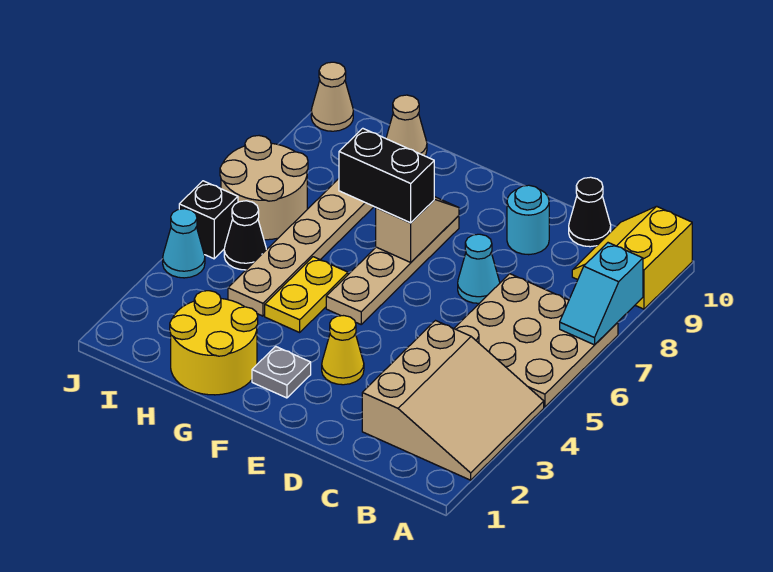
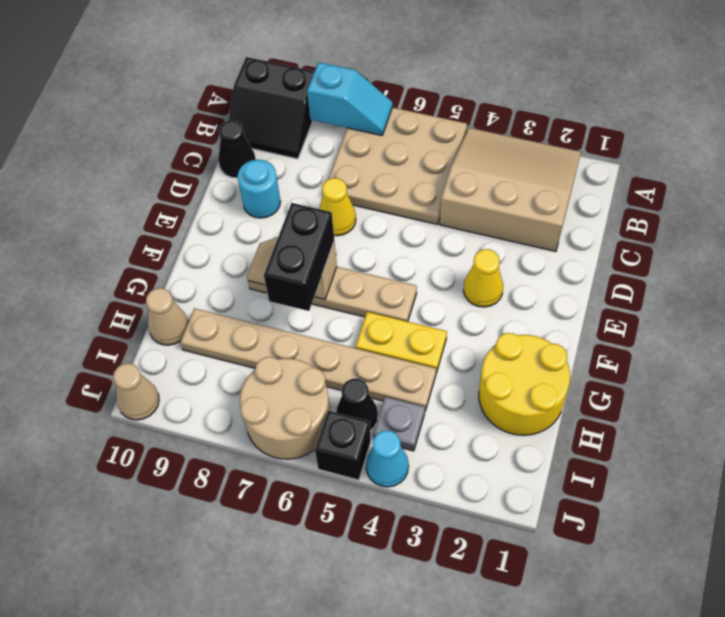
yellow 2x2 slope [572,206,692,309] -> black 2x2 slope [229,57,315,159]
cyan 1x1 cone [458,234,500,303] -> yellow 1x1 cone [319,178,356,236]
grey 1x1 plate [252,346,311,398] -> grey 1x1 plate moved to [373,397,425,451]

